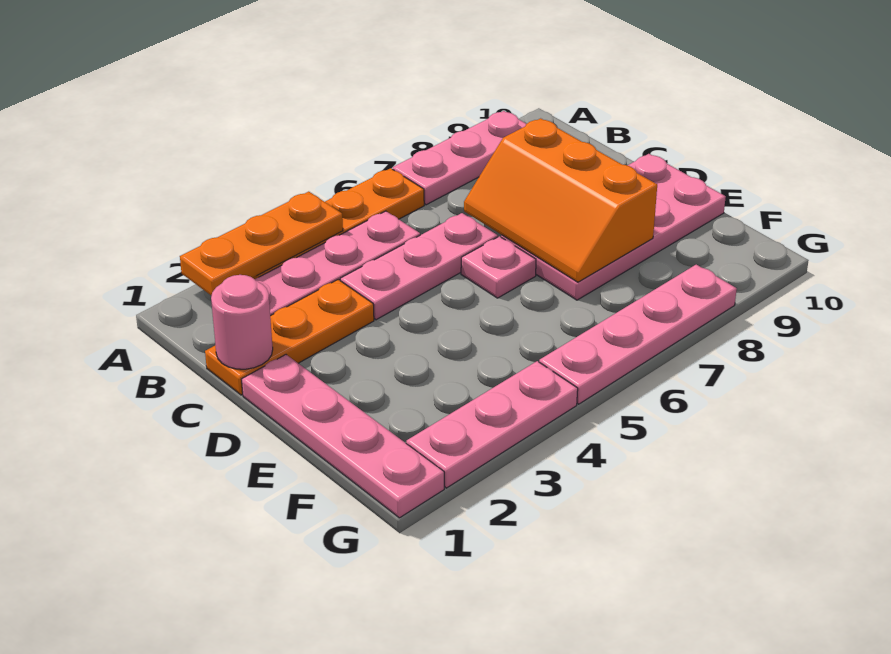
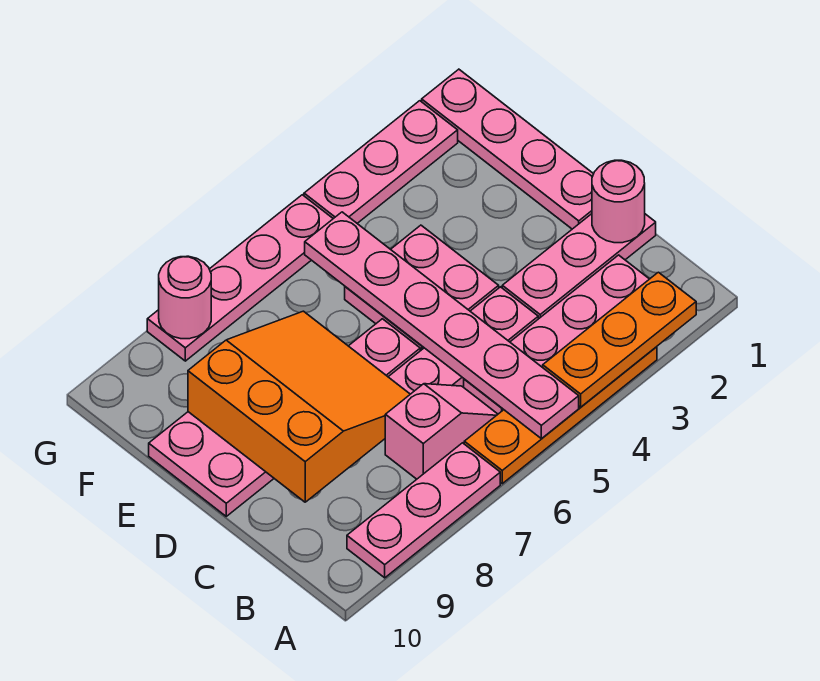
none -> pink 1x6 plate [305,212,579,439]
none -> pink 1x2 slope [385,384,498,479]
orange 1x3 plate [205,280,374,395] -> pink 1x3 plate [502,214,656,319]
orange 2x3 slope [464,118,657,282] -> orange 3x3 slope [188,311,410,502]
none -> pink 2x2 plate [345,225,499,351]
none -> pink 1x1 round brick [159,256,211,339]

